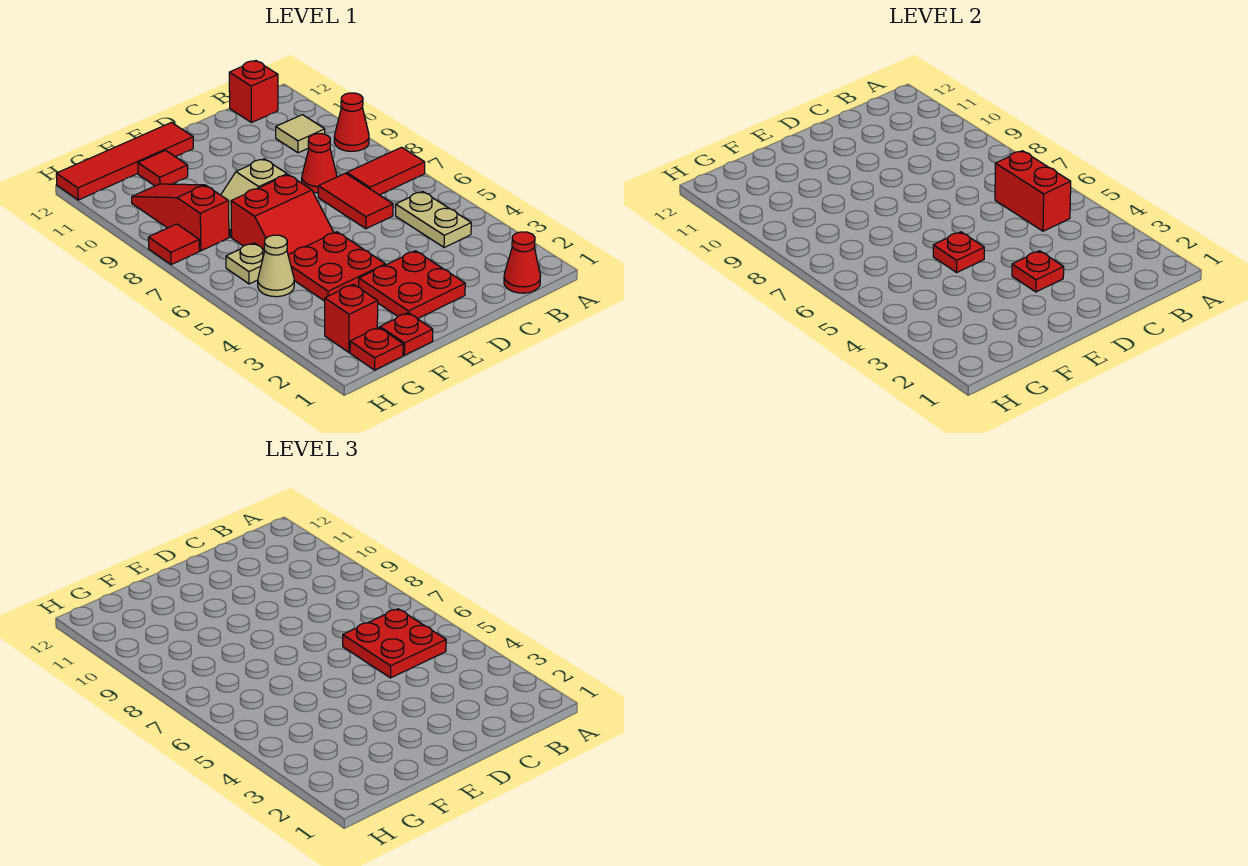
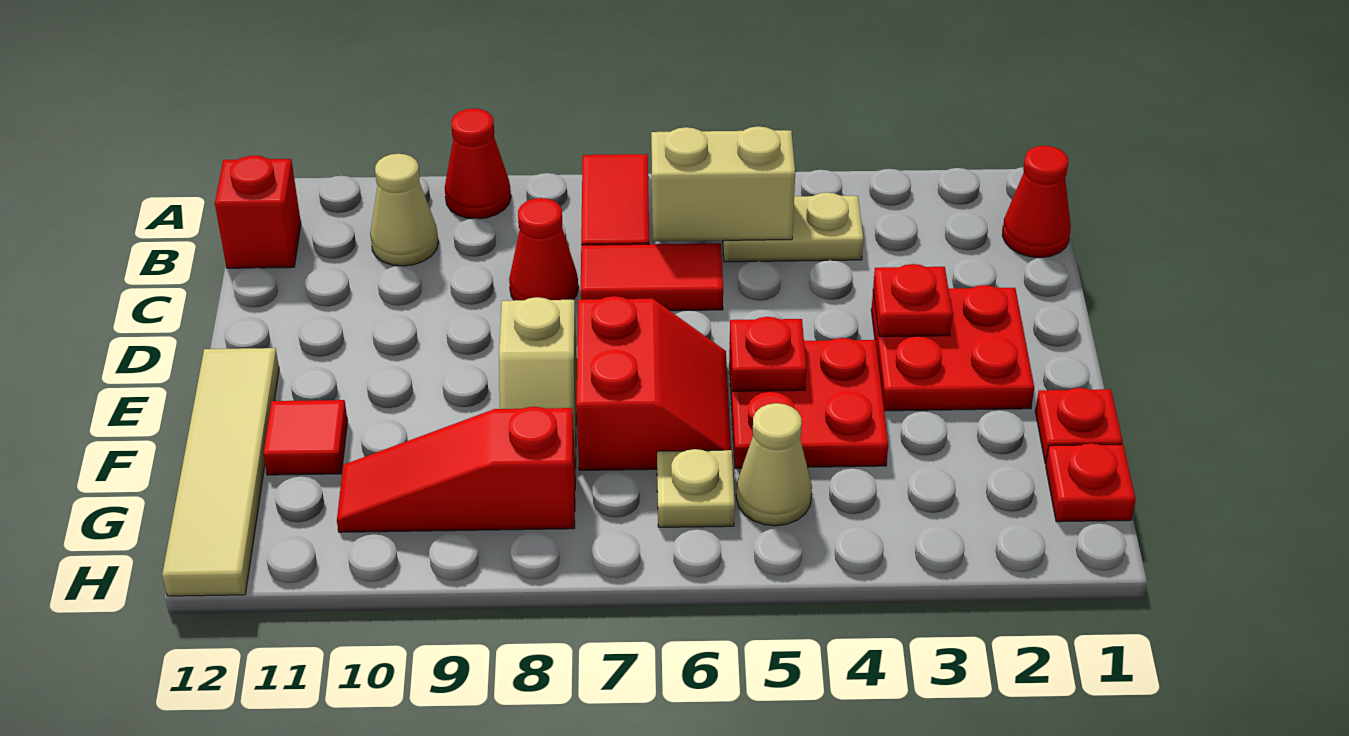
red 1x2 brick [995,151,1071,231] -> tan 1x2 brick [651,126,795,241]
red 2x2 plate [343,609,446,678] -> none
tan 1x1 tile [276,115,325,153] -> tan 1x1 cone [370,154,438,266]
red 1x4 tile [56,122,193,200] -> tan 1x4 tile [162,348,279,596]
red 1x1 brick [325,284,378,352] -> none
red 1x1 tile [148,224,200,264] -> none

